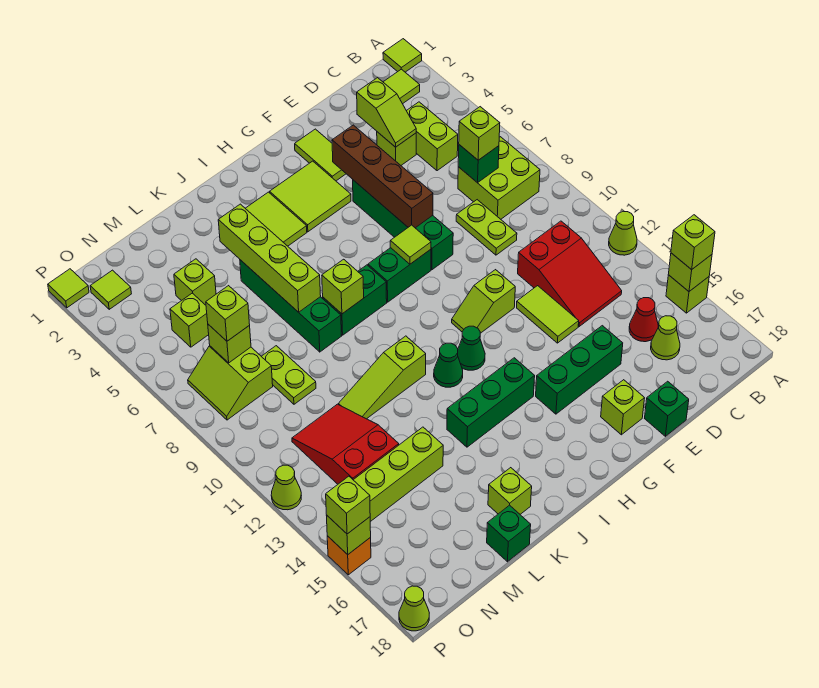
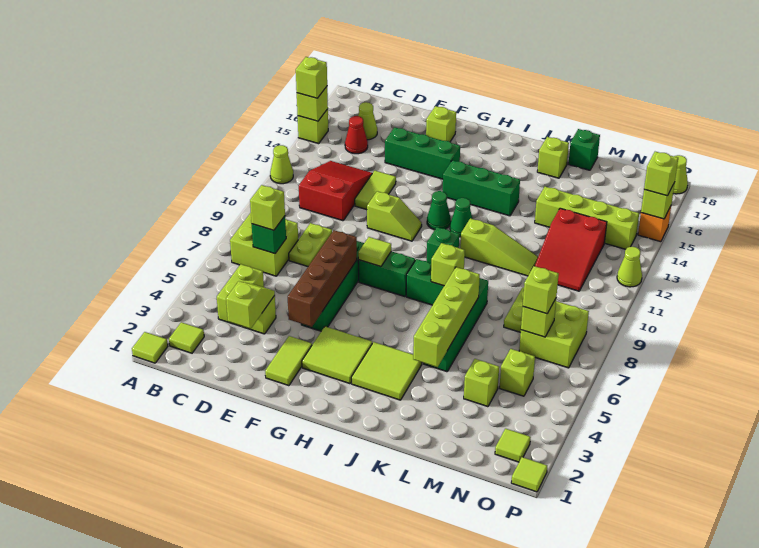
green 1x1 brick [645,381,689,436] -> green 1x1 brick moved to [427,227,459,263]
lime 2x2 slope [188,346,273,420] -> lime 2x2 brick [519,301,589,368]

